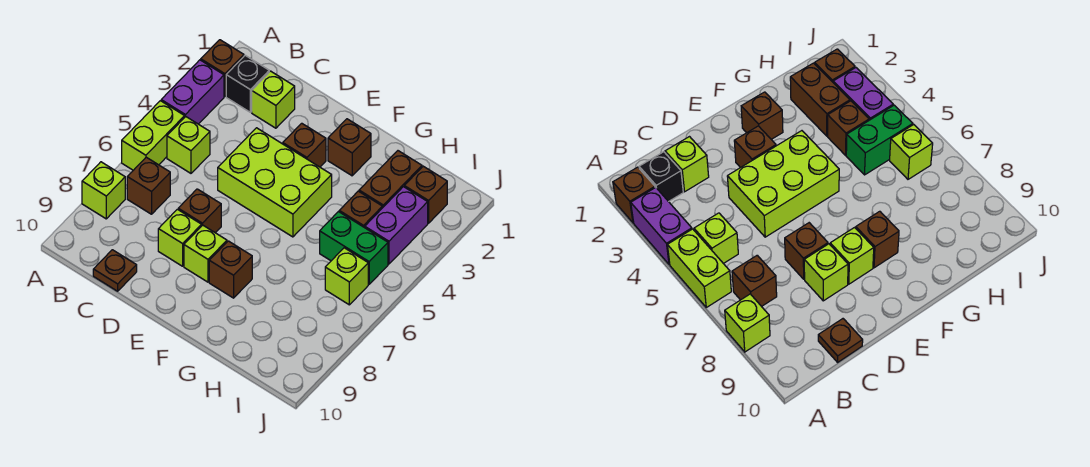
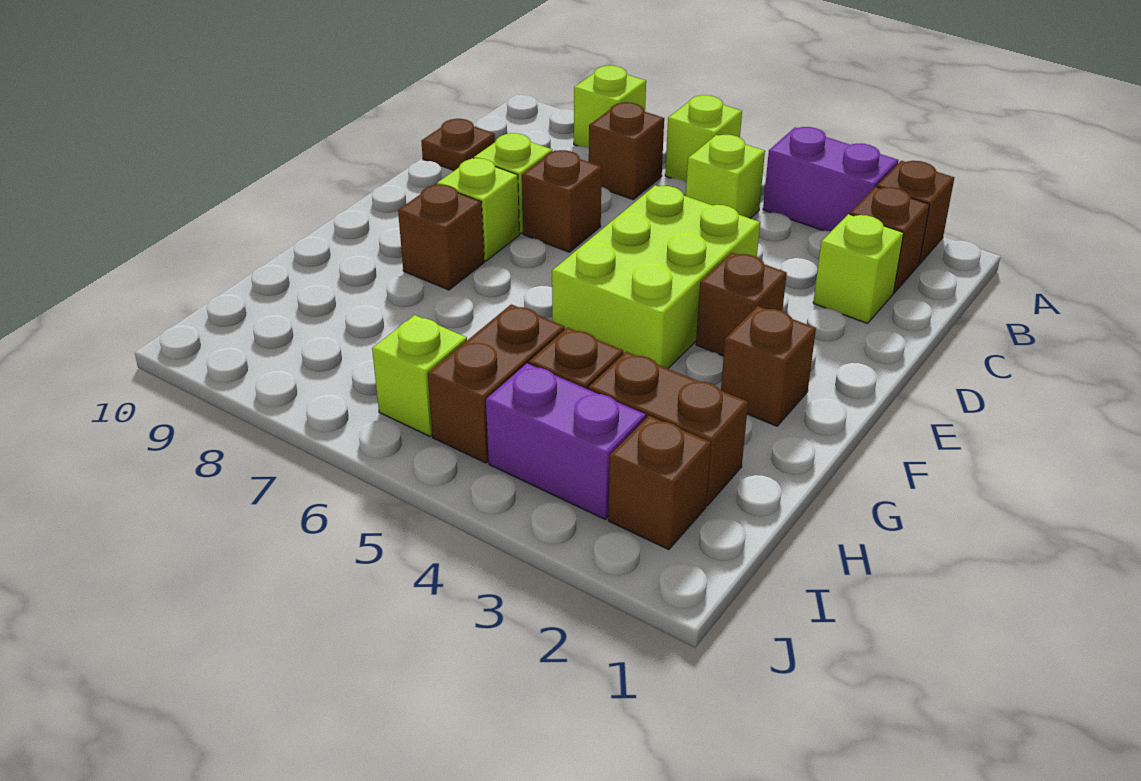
lime 1x2 brick [122,101,185,170] -> lime 1x1 brick [665,95,742,182]
black 1x1 brick [226,55,269,112] -> brown 1x1 brick [850,187,930,293]
green 1x2 brick [320,212,388,284] -> brown 1x2 brick [428,304,565,463]

